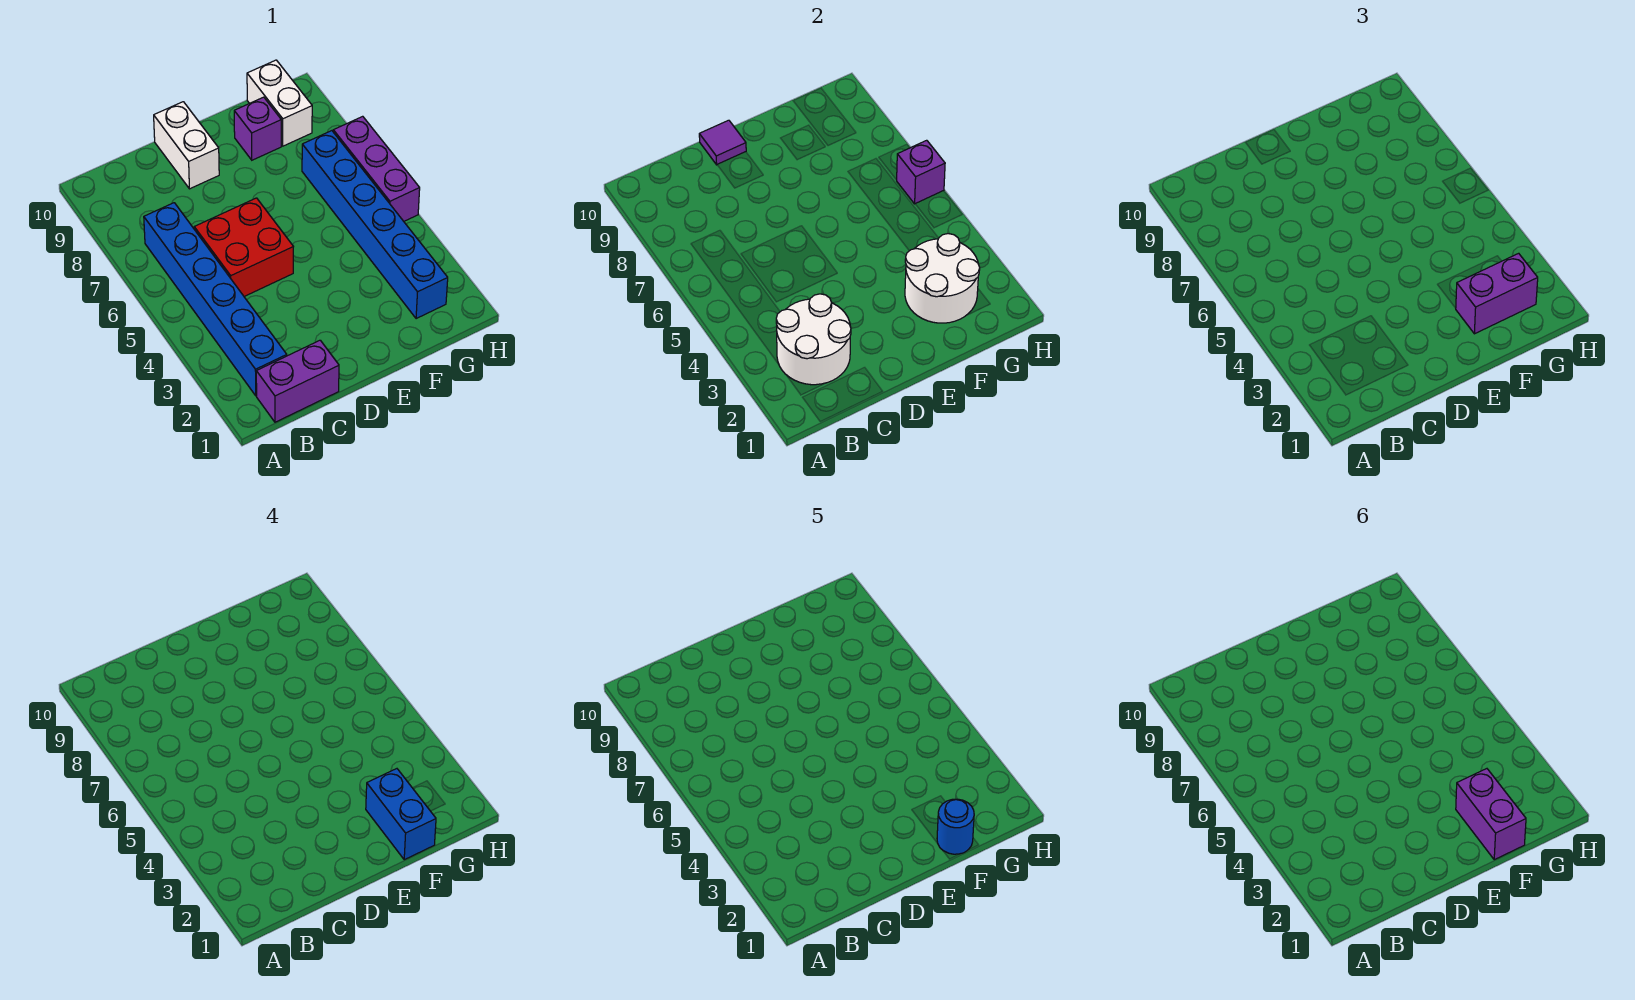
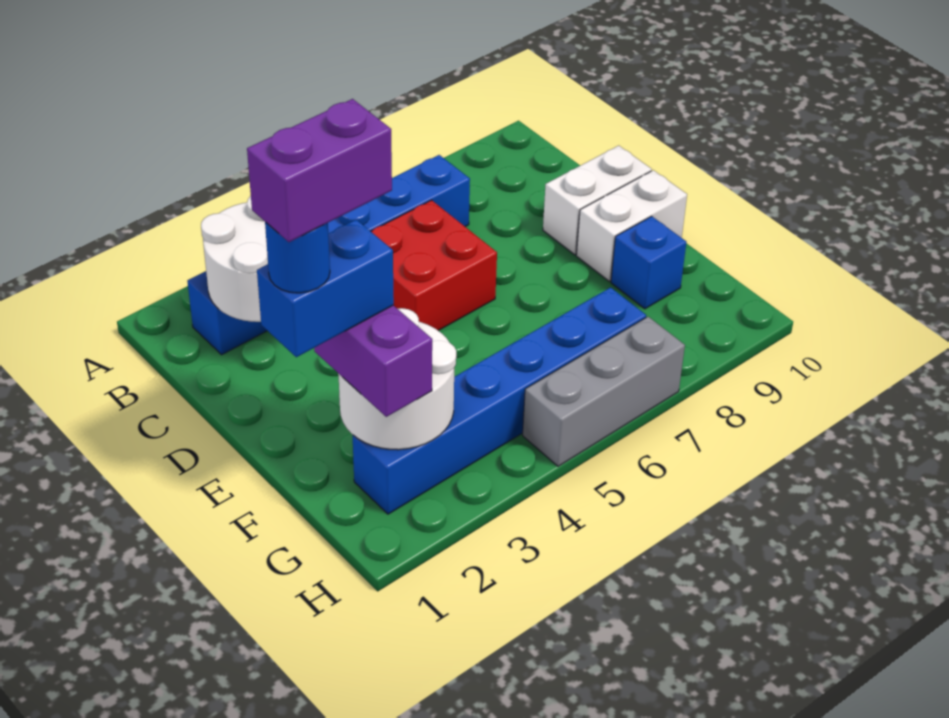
purple 1x2 brick [256,340,339,422] -> none
purple 1x1 tile [699,120,746,165] -> none
purple 1x1 brick [234,97,281,160] -> blue 1x1 brick [611,216,686,309]
white 1x2 brick [247,60,312,146] -> white 1x2 brick moved to [576,170,687,281]
purple 1x3 brick [333,116,420,221] -> grey 1x3 brick [523,317,685,466]
purple 1x1 brick [897,140,945,204] -> none

